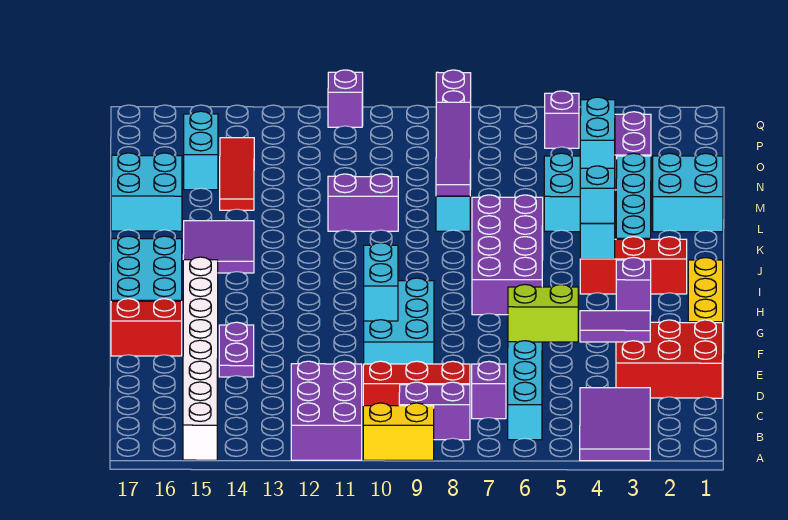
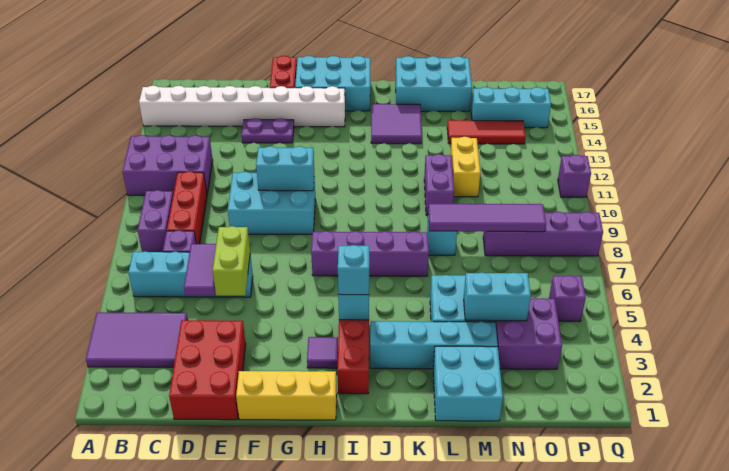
yellow 1x2 brick [363,403,434,460] -> yellow 1x2 brick moved to [450,137,480,197]
purple 1x2 tile [580,311,650,342] -> purple 1x2 tile moved to [184,244,216,296]
purple 1x1 brick [616,257,651,315] -> purple 1x1 tile [307,337,338,368]
purple 2x4 brick [472,195,543,315] -> purple 1x4 brick [311,231,429,276]
cyan 2x2 brick [111,153,182,231] -> cyan 2x3 brick [396,56,472,111]
cyan 1x2 brick [184,111,218,190] -> cyan 1x3 brick [471,87,551,128]

